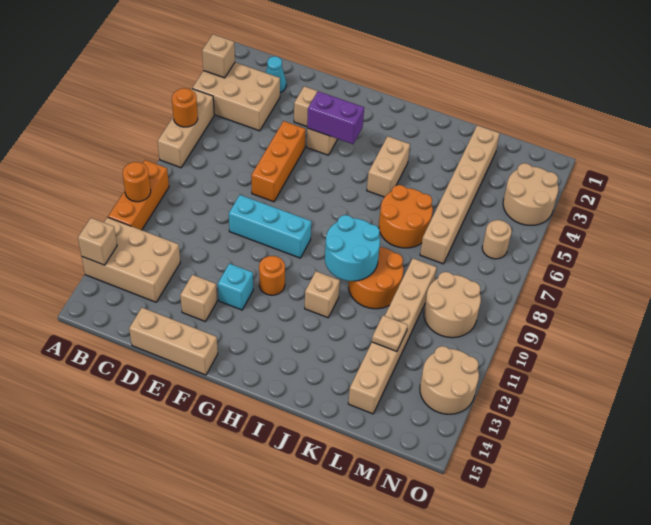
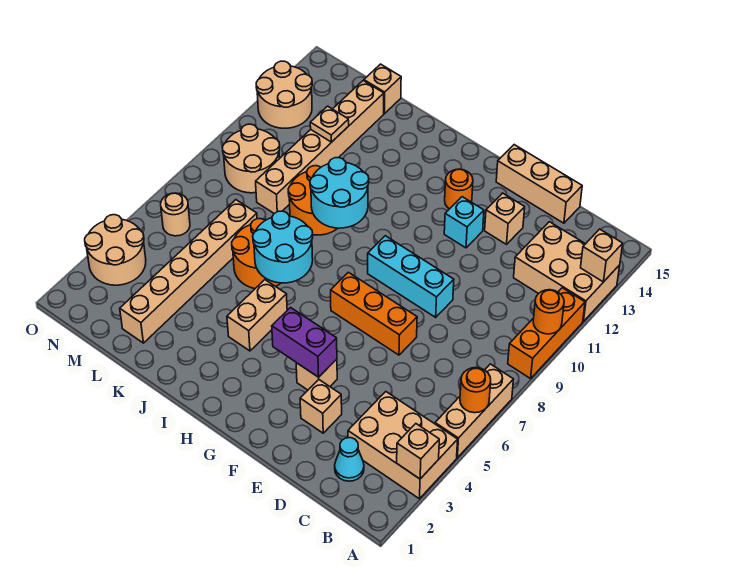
orange 1x3 brick [251,121,306,202] -> orange 1x3 brick turned to [331,272,417,355]
orange 1x1 round brick [259,256,285,295] -> orange 1x1 round brick moved to [445,169,473,209]
none -> cyan 2x2 round brick [253,211,313,283]
tan 1x1 brick [305,271,340,318] -> tan 1x1 brick moved to [364,64,401,114]

